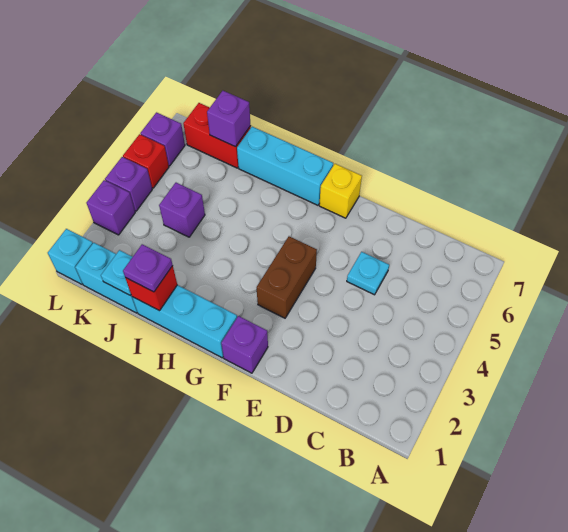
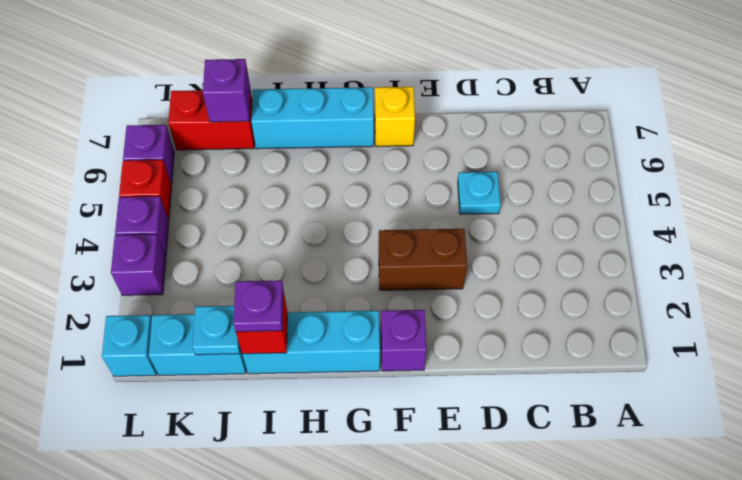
brown 1x2 brick [257,236,317,318] -> brown 1x2 brick turned to [379,229,467,290]
purple 1x1 brick [159,183,205,237] -> none

